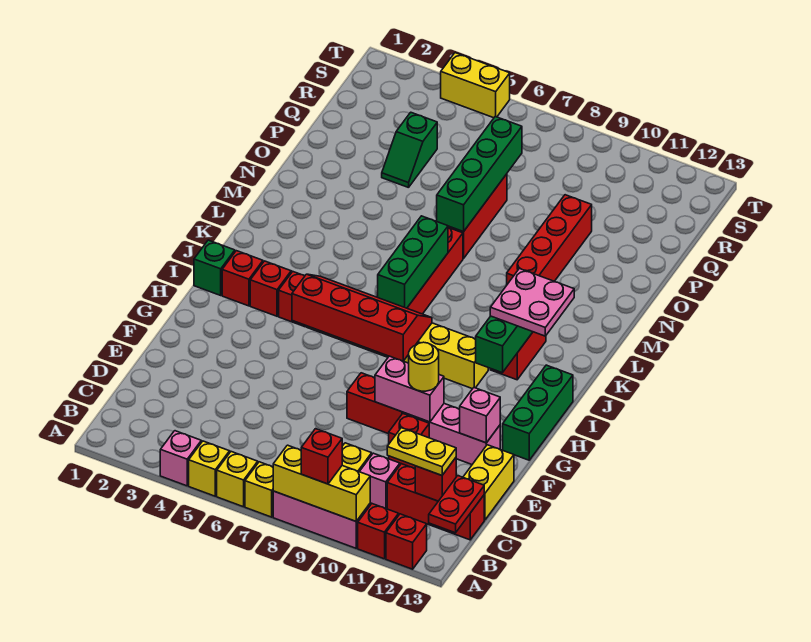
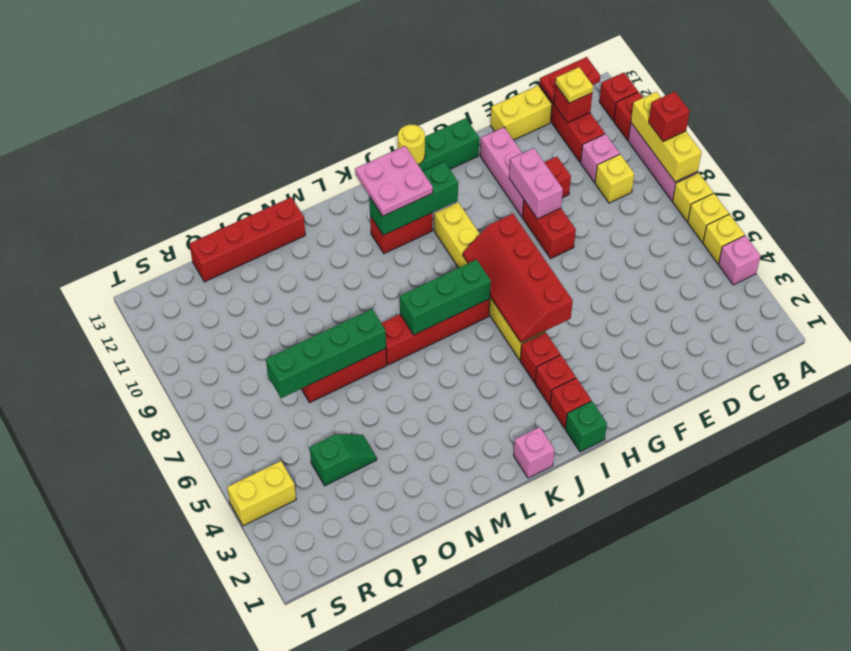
yellow 1x2 plate [387,428,456,475] -> yellow 1x1 plate [556,67,593,103]
yellow 1x1 round brick [409,342,439,391] -> yellow 1x1 round brick moved to [398,125,425,165]
pink 1x1 brick [460,388,500,443] -> pink 1x1 brick moved to [514,427,555,478]
red 1x4 brick [507,195,592,284] -> red 1x4 brick moved to [189,198,305,282]
yellow 1x2 brick [441,53,510,118] -> yellow 1x2 brick turned to [227,461,296,526]

